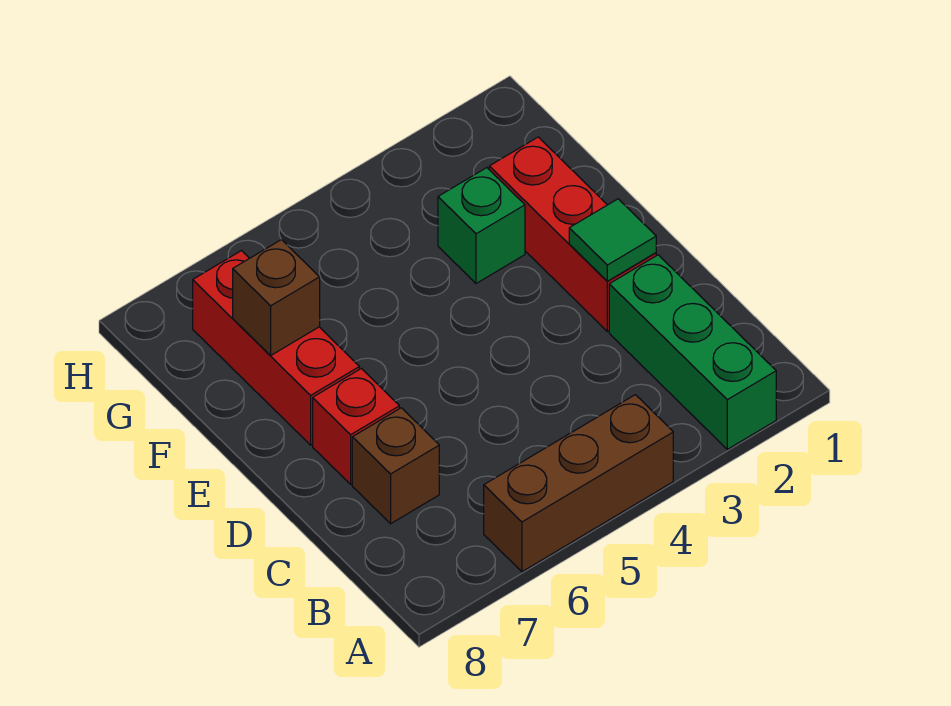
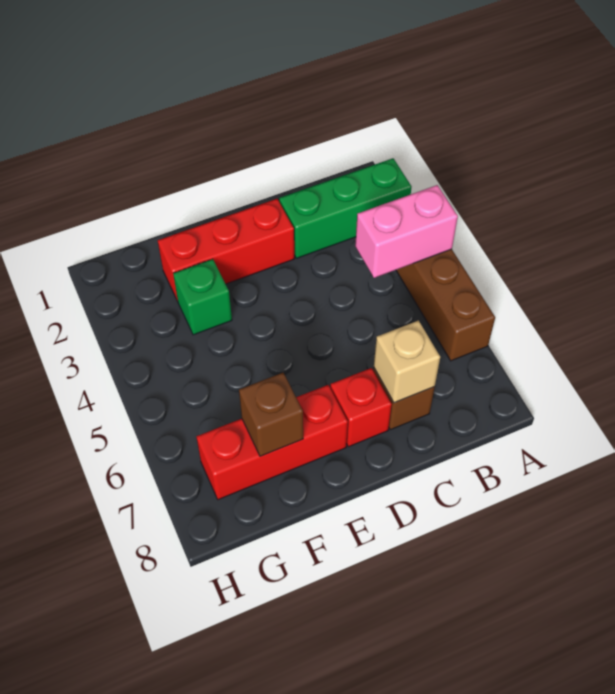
none -> pink 1x2 brick [355,185,458,278]
none -> tan 1x1 brick [374,321,440,403]
green 1x1 tile [569,199,656,281] -> none

